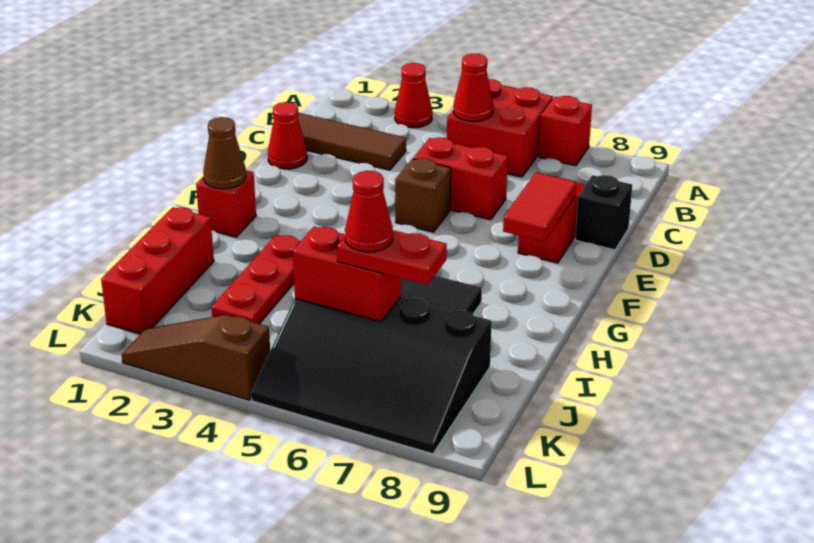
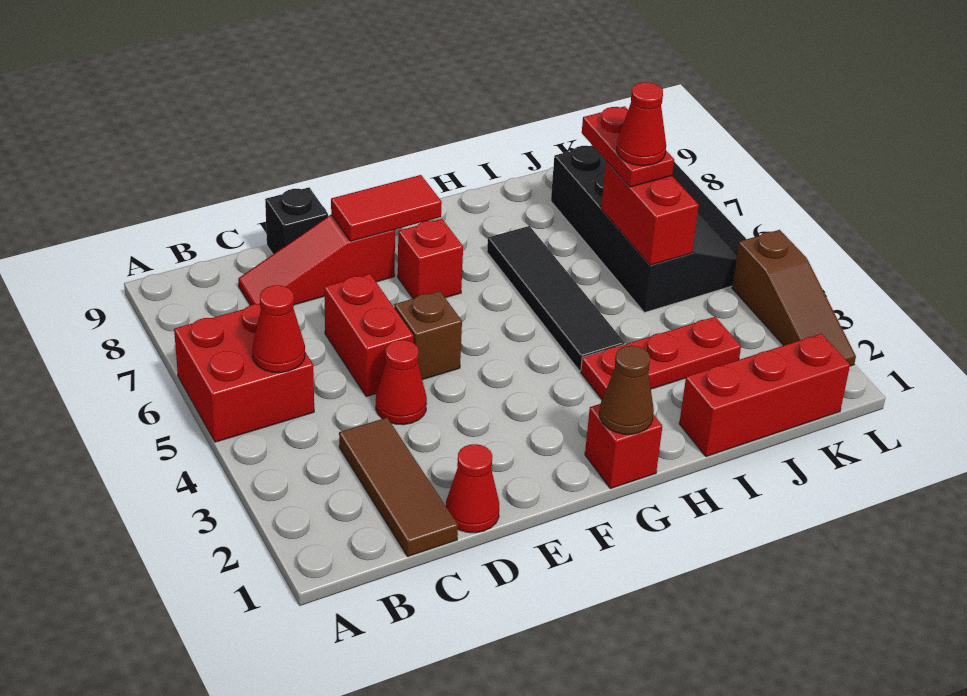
red 1x1 cone [395,63,433,128] -> red 1x1 cone moved to [376,340,427,425]
red 1x1 brick [539,96,592,166] -> red 1x1 brick moved to [398,219,463,299]

